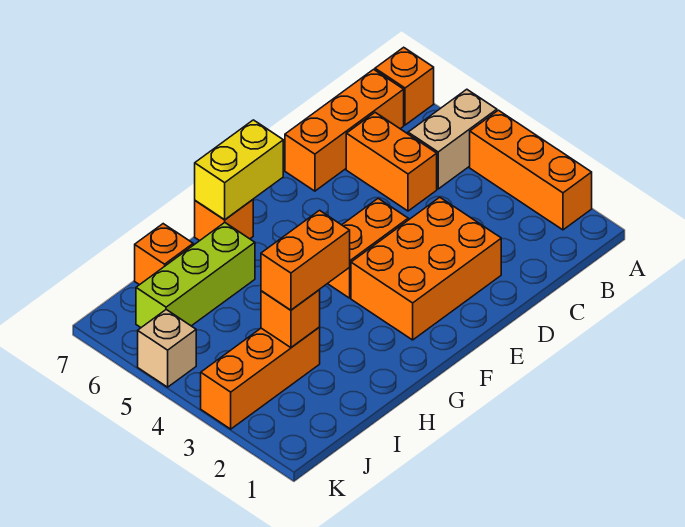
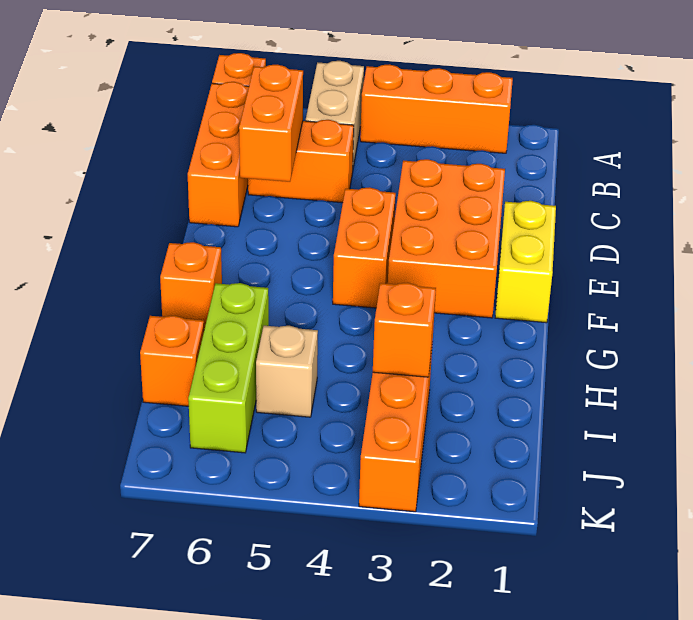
yellow 1x2 brick [195,120,283,220] -> yellow 1x2 brick moved to [495,201,556,323]
orange 1x2 brick [261,210,350,310] -> orange 1x2 brick moved to [239,65,303,182]
tan 1x1 brick [138,310,196,387] -> tan 1x1 brick moved to [256,326,318,417]

